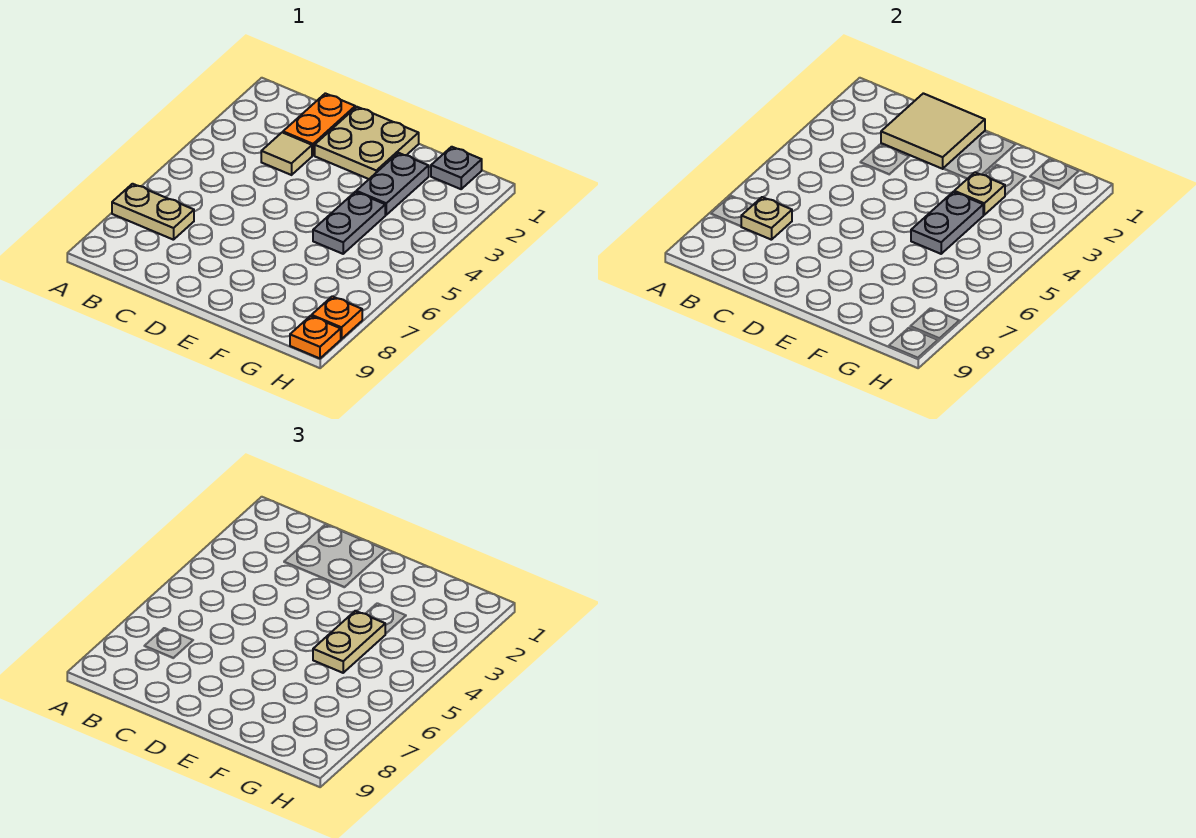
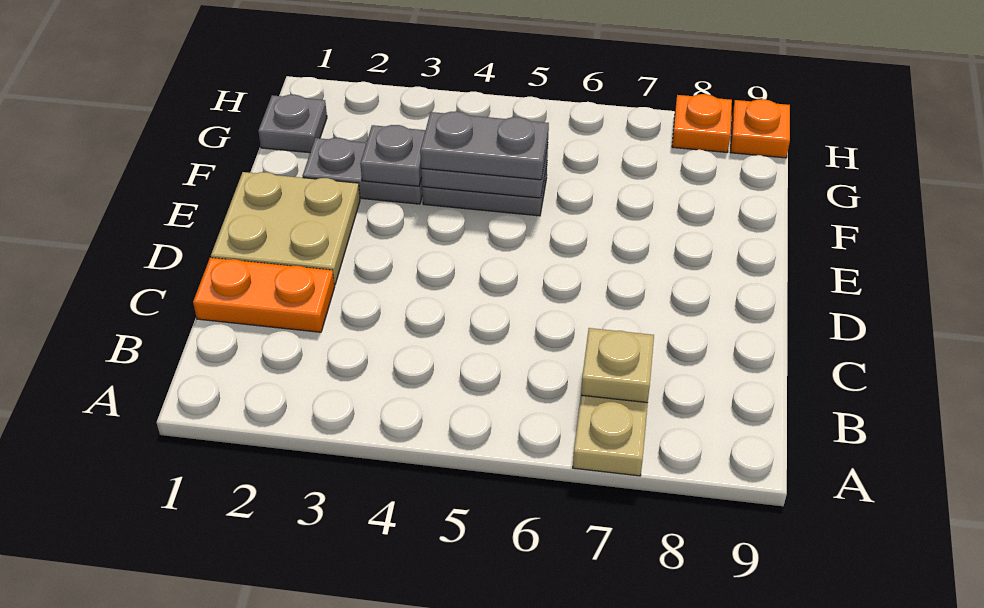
tan 2x2 tile [881,93,985,169] -> none
tan 1x1 tile [261,132,312,175] -> none
tan 1x1 plate [954,172,1005,215] -> grey 1x1 plate [360,125,425,186]
tan 1x2 plate [313,611,385,673] -> grey 1x2 plate [420,111,549,180]

